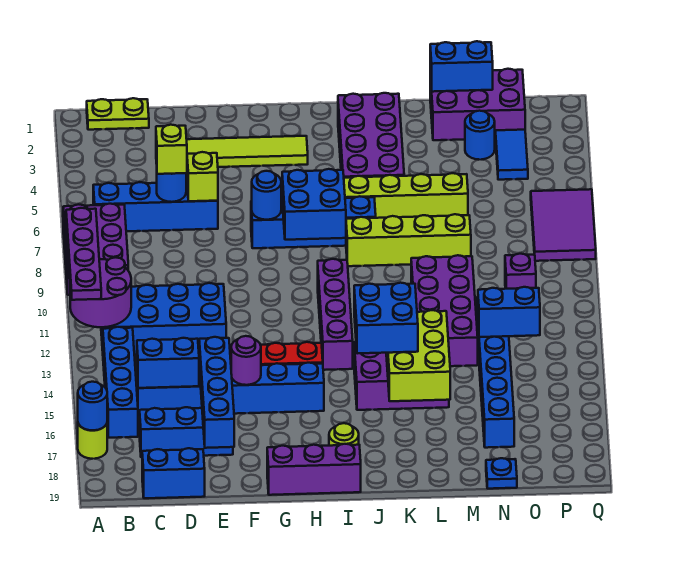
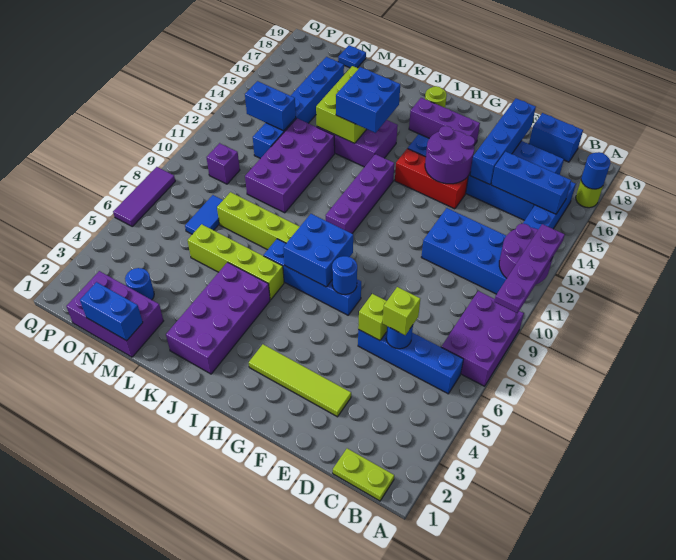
blue 1x2 brick [137,338,199,388] -> blue 1x3 brick [491,152,571,214]
purple 1x1 round brick [231,336,261,385] -> purple 2x2 round brick [425,126,475,184]
purple 1x3 brick [267,444,361,495] -> purple 1x3 brick moved to [409,98,480,145]
blue 1x2 tile [495,130,528,180] -> blue 1x2 tile moved to [185,195,223,234]
purple 2x3 tile [531,189,596,261] -> purple 1x3 tile [113,167,175,226]

